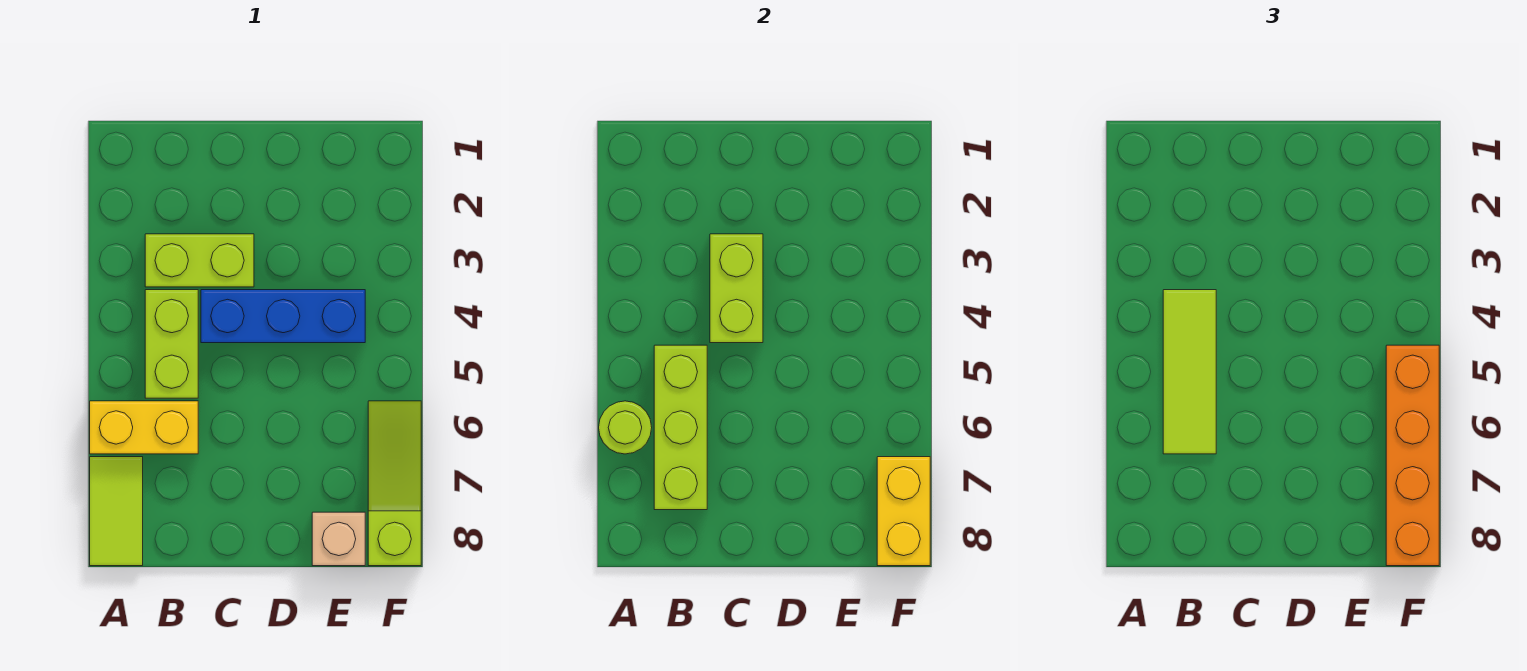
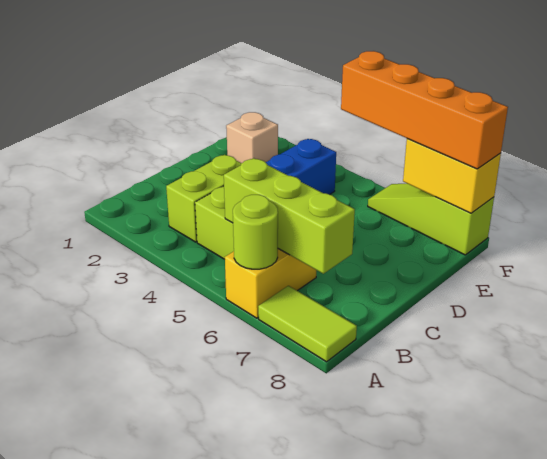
lime 1x3 tile [1163,290,1216,454] -> none
lime 1x2 brick [710,234,763,343] -> none
tan 1x1 brick [312,512,365,566] -> tan 1x1 brick moved to [226,112,278,163]

